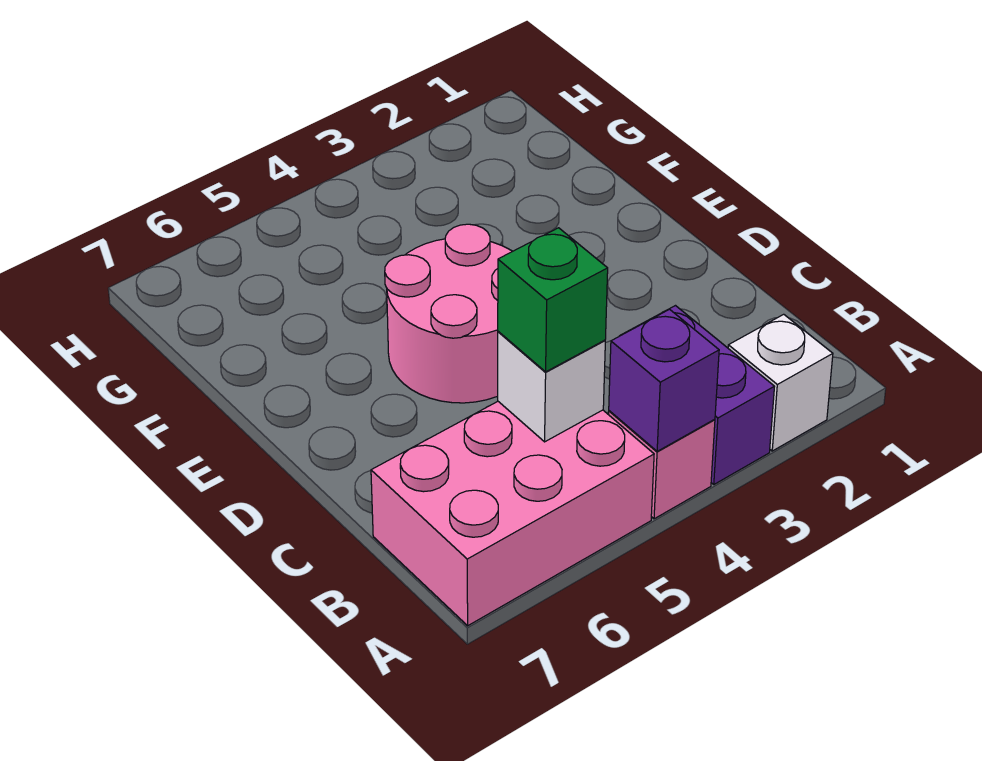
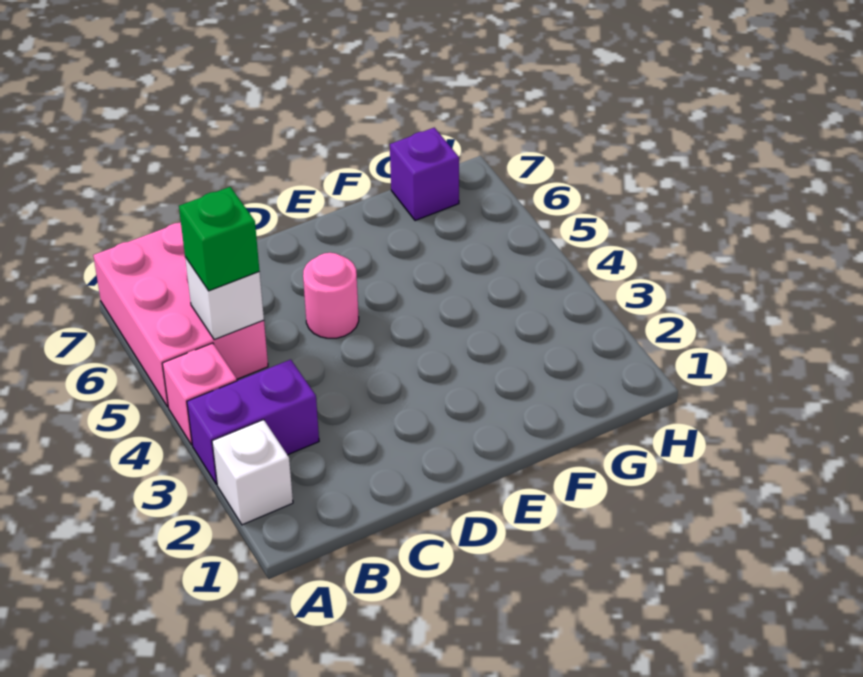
purple 1x1 brick [609,309,719,451] -> purple 1x1 brick moved to [390,128,459,221]
pink 2x2 round brick [385,224,512,403] -> pink 1x1 round brick [303,253,359,338]

